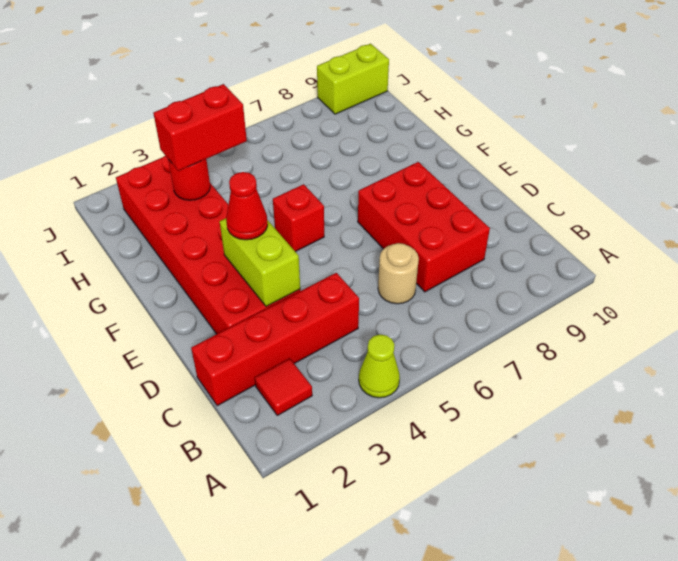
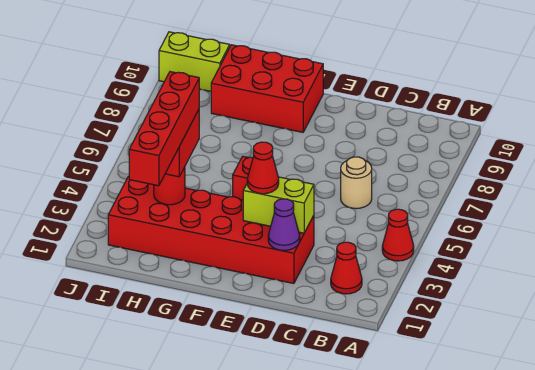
lime 1x1 cone [359,334,400,398] -> red 1x1 cone [382,209,414,261]
red 1x1 tile [255,359,312,415] -> red 1x1 cone [331,242,362,294]
red 1x4 brick [191,273,359,406] -> red 1x4 brick moved to [129,72,199,186]
red 2x3 brick [358,162,490,292] -> red 2x3 brick moved to [211,45,323,132]
none -> purple 1x1 cone [268,199,300,250]
lime 1x2 brick [317,44,389,114] -> lime 1x2 brick turned to [159,32,230,91]

